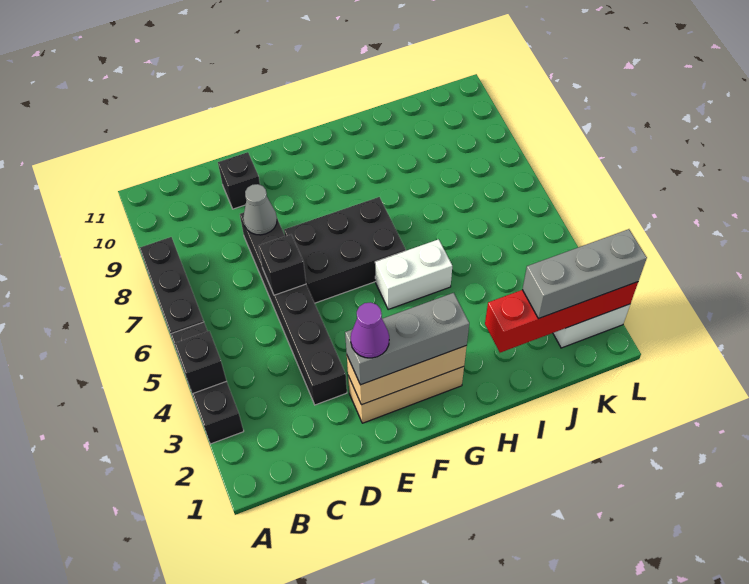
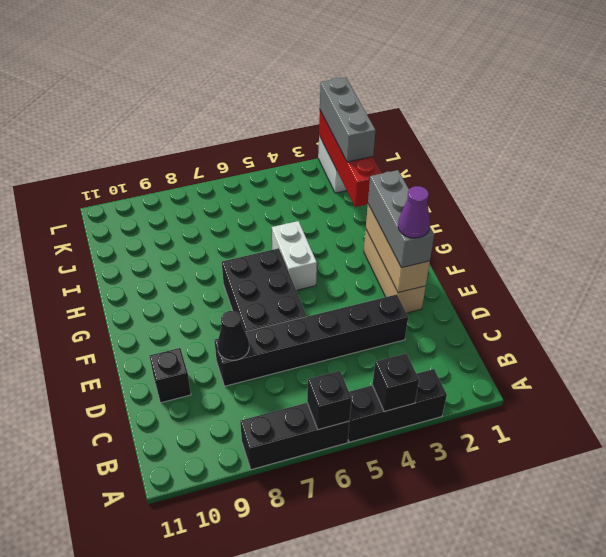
black 1x1 brick [259,235,306,295] -> black 1x1 brick moved to [307,371,351,430]
grey 1x1 cone [243,184,277,235] -> black 1x1 cone [217,311,249,360]

